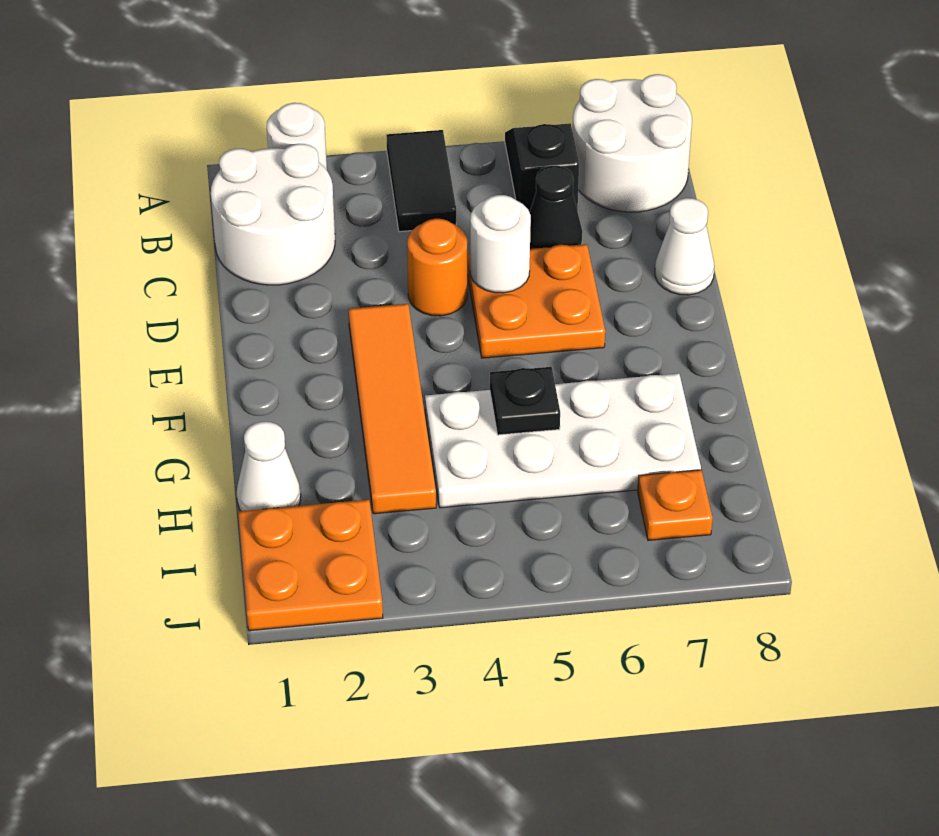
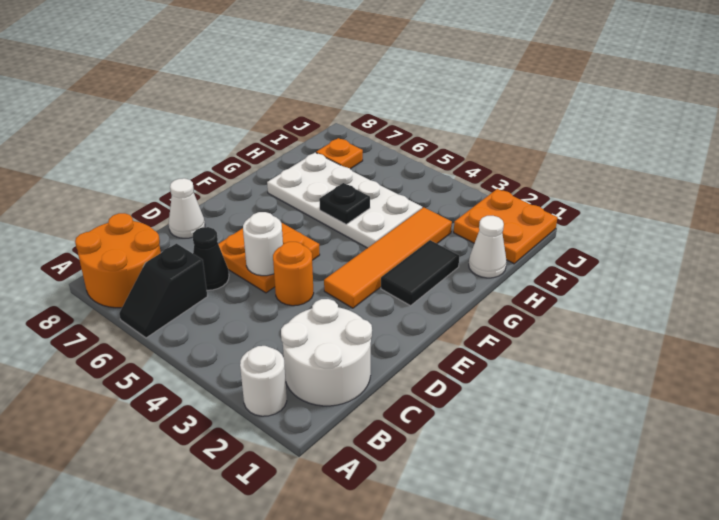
black 1x2 tile [386,130,456,232] -> black 1x2 tile moved to [381,240,459,306]
white 2x2 round brick [573,74,692,212] -> orange 2x2 round brick [75,213,161,308]

